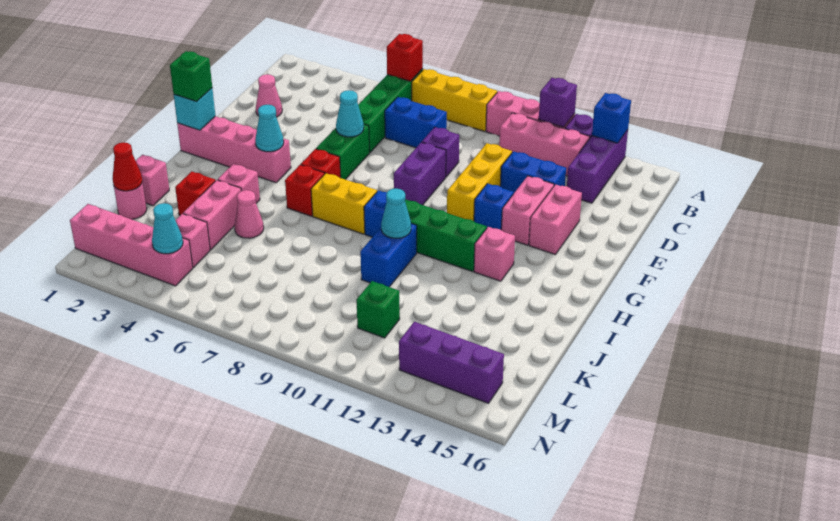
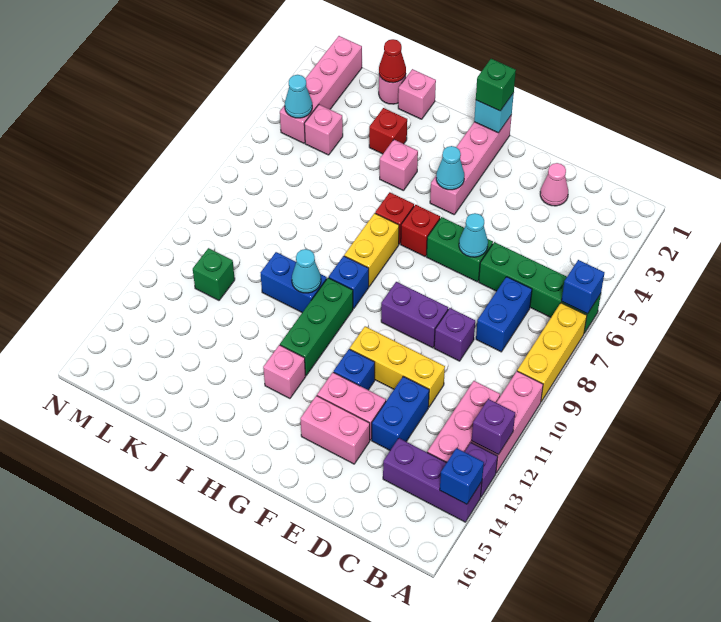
red 1x1 brick [387,34,423,81] -> blue 1x1 brick [562,260,605,314]
pink 1x2 brick [183,180,241,250] -> none
pink 1x1 cone [234,190,264,238] -> none
purple 1x3 brick [399,322,504,403] -> none

